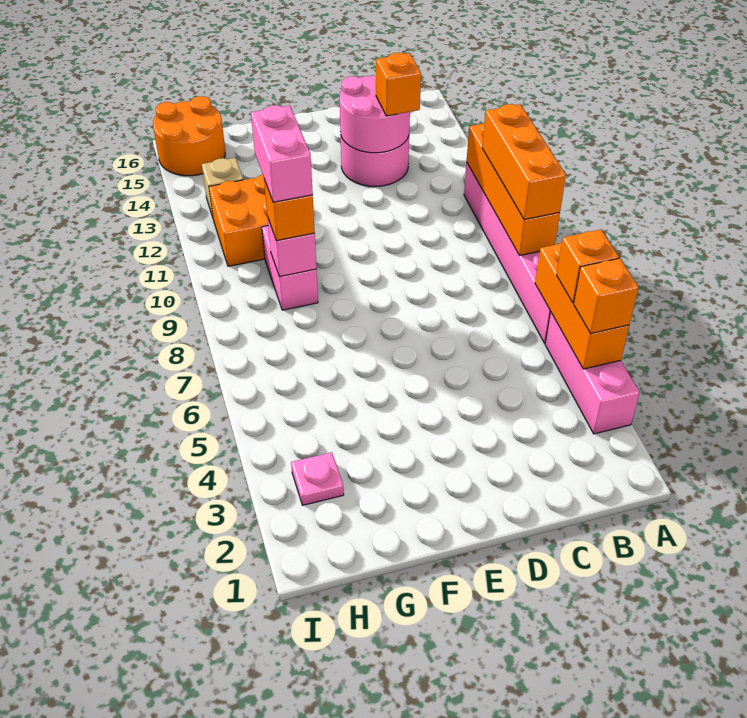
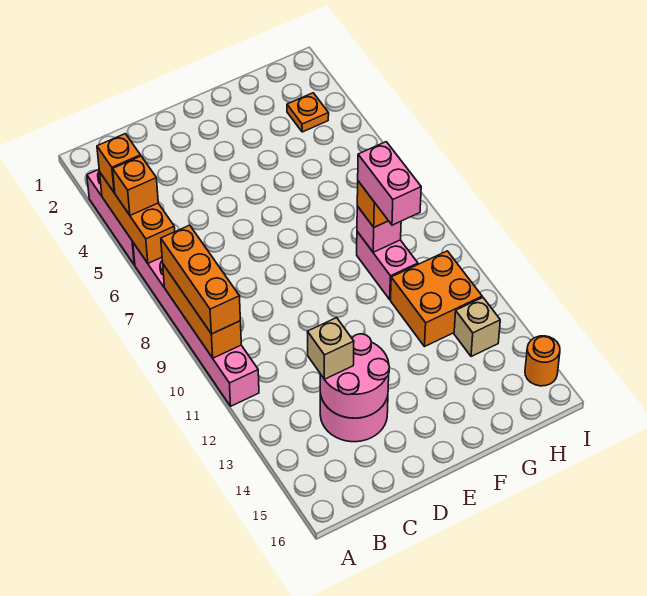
orange 1x4 brick [467,123,560,255] -> orange 1x3 brick [163,265,241,358]
orange 1x1 brick [376,53,421,116] -> tan 1x1 brick [308,318,354,379]
pink 1x1 plate [291,452,344,505] -> orange 1x1 plate [287,93,329,132]
orange 2x2 round brick [153,96,225,176] -> orange 1x1 round brick [525,336,560,386]

